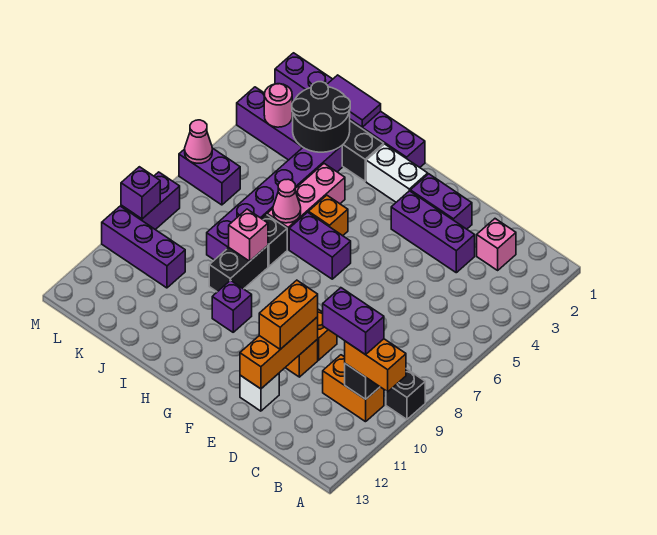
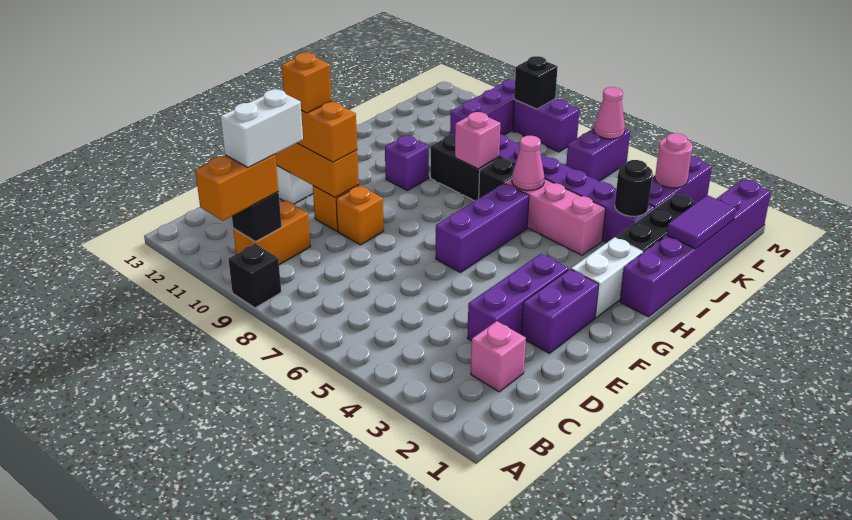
purple 1x2 brick [323,288,384,355] -> white 1x2 brick [221,89,303,167]
purple 1x2 brick [289,212,351,279] -> purple 1x3 brick [436,183,529,272]
orange 1x1 brick [308,195,348,236] -> orange 1x1 brick moved to [282,53,332,113]
black 2x2 round brick [292,82,350,152] -> black 1x1 round brick [615,160,653,216]
purple 1x1 brick [121,167,160,219] -> black 1x1 brick [514,56,558,109]

